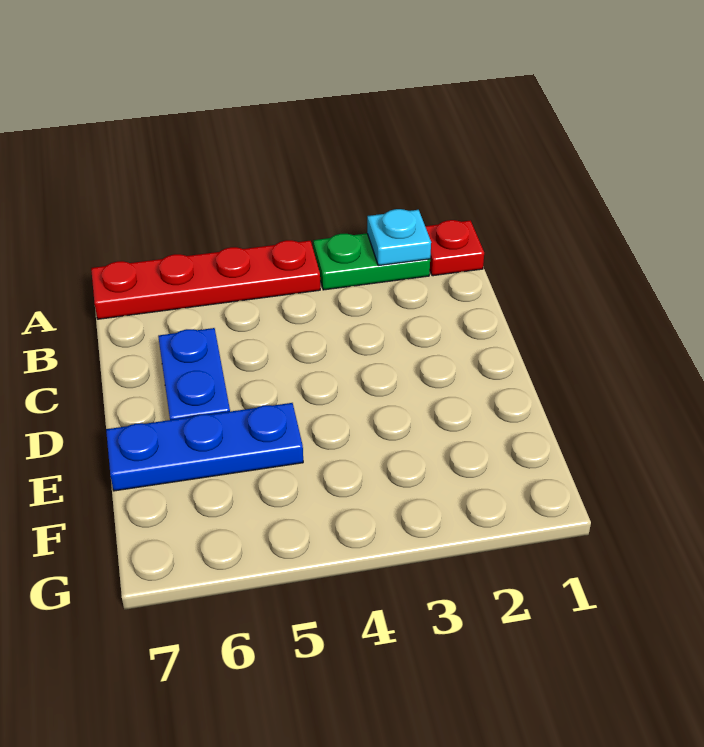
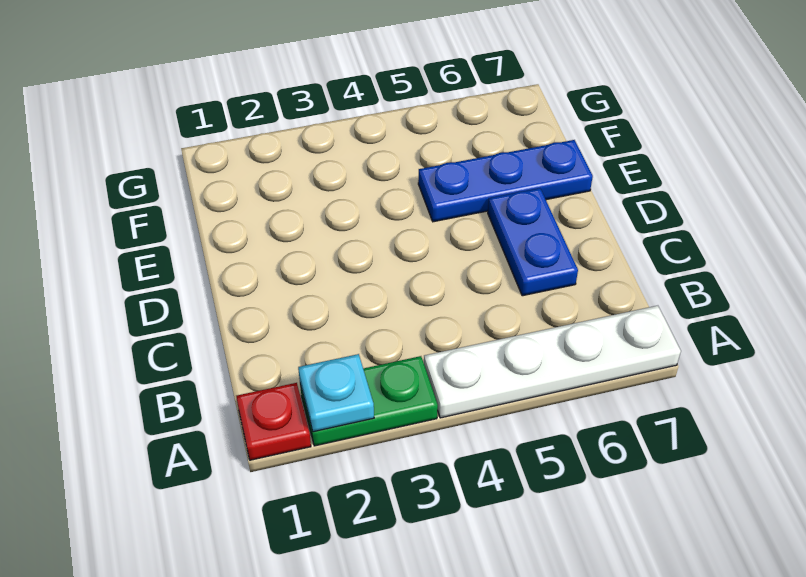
red 1x4 plate [91,240,320,319] -> white 1x4 plate [424,306,681,418]

